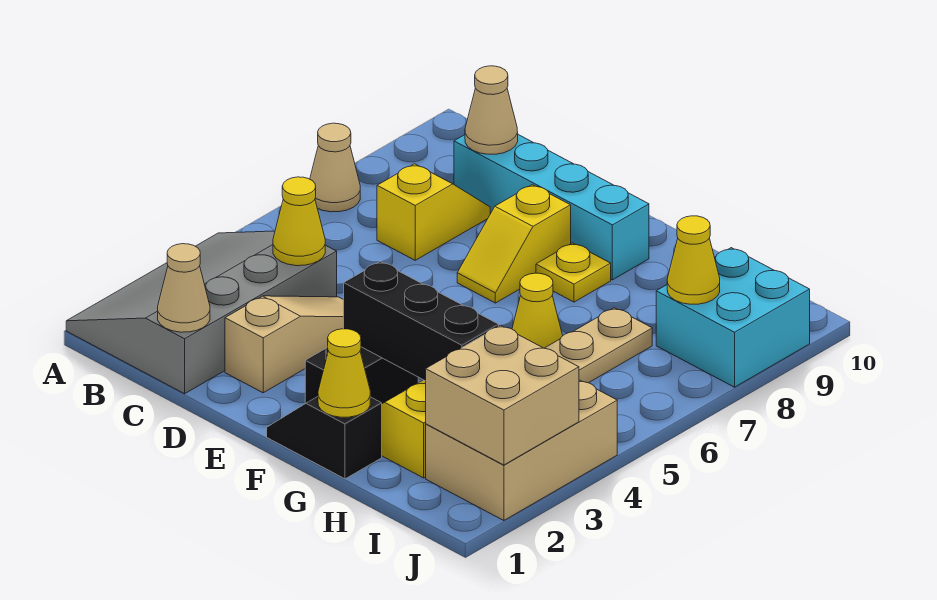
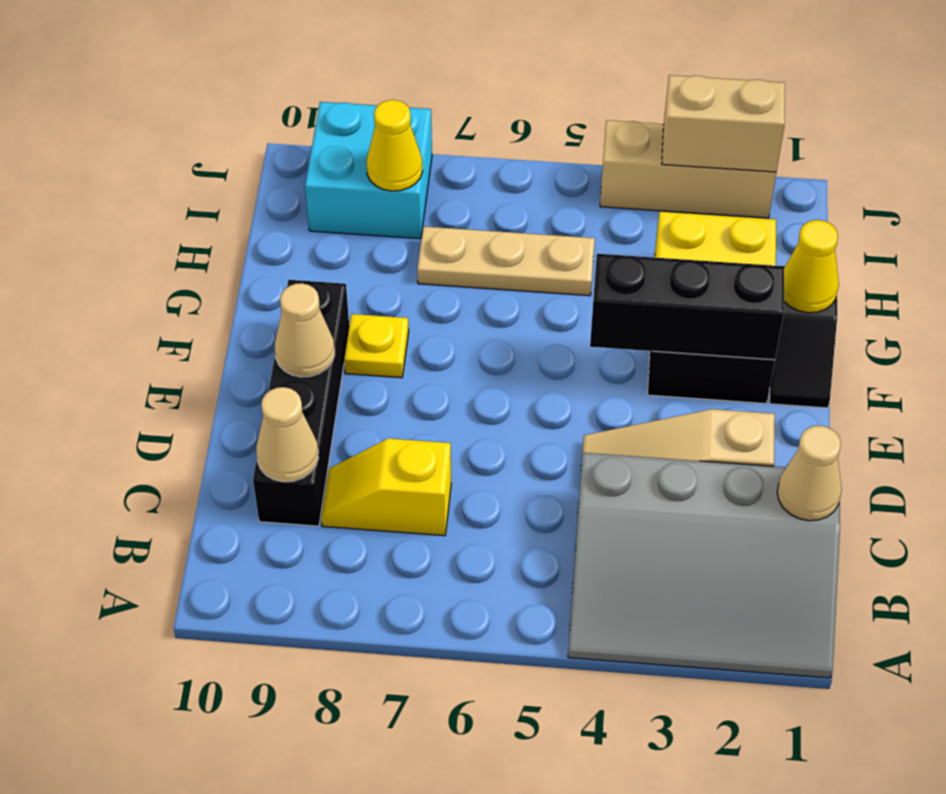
tan 1x1 cone [310,123,360,212] -> tan 1x1 cone moved to [275,283,335,377]
yellow 1x1 cone [273,177,325,266] -> none
cyan 1x4 brick [454,135,649,280] -> black 1x4 brick [253,280,349,526]
yellow 1x2 slope [457,185,571,303] -> none
black 1x3 brick [344,262,499,381] -> black 1x3 brick turned to [590,254,784,360]
yellow 1x1 cone [512,273,563,348] -> none
tan 2x3 brick [426,380,617,521] -> tan 1x3 brick [600,120,776,218]
tan 2x2 brick [426,325,579,465] -> tan 1x2 brick [662,75,785,172]

